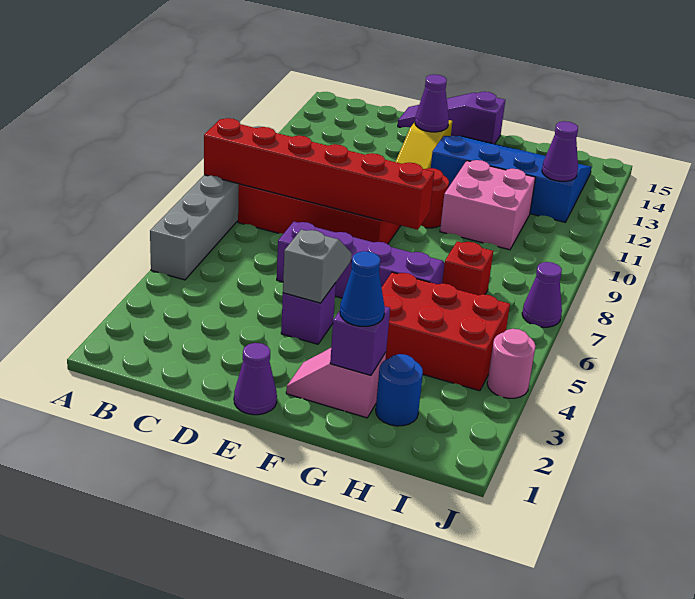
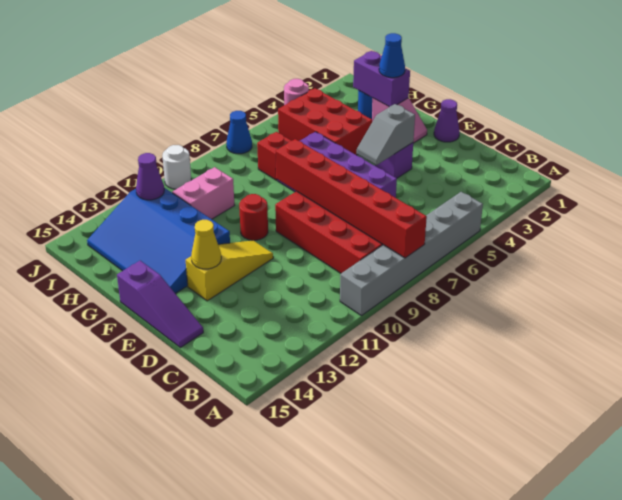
purple 1x1 cone [415,74,449,132] -> yellow 1x1 cone [191,220,221,269]
purple 1x1 brick [330,306,390,375] -> purple 1x2 brick [353,51,410,107]
pink 2x2 brick [440,160,536,250] -> pink 1x2 brick [172,167,234,219]
purple 1x1 cone [522,262,562,327] -> blue 1x1 cone [226,111,252,154]
none -> white 1x1 round brick [162,145,191,189]

